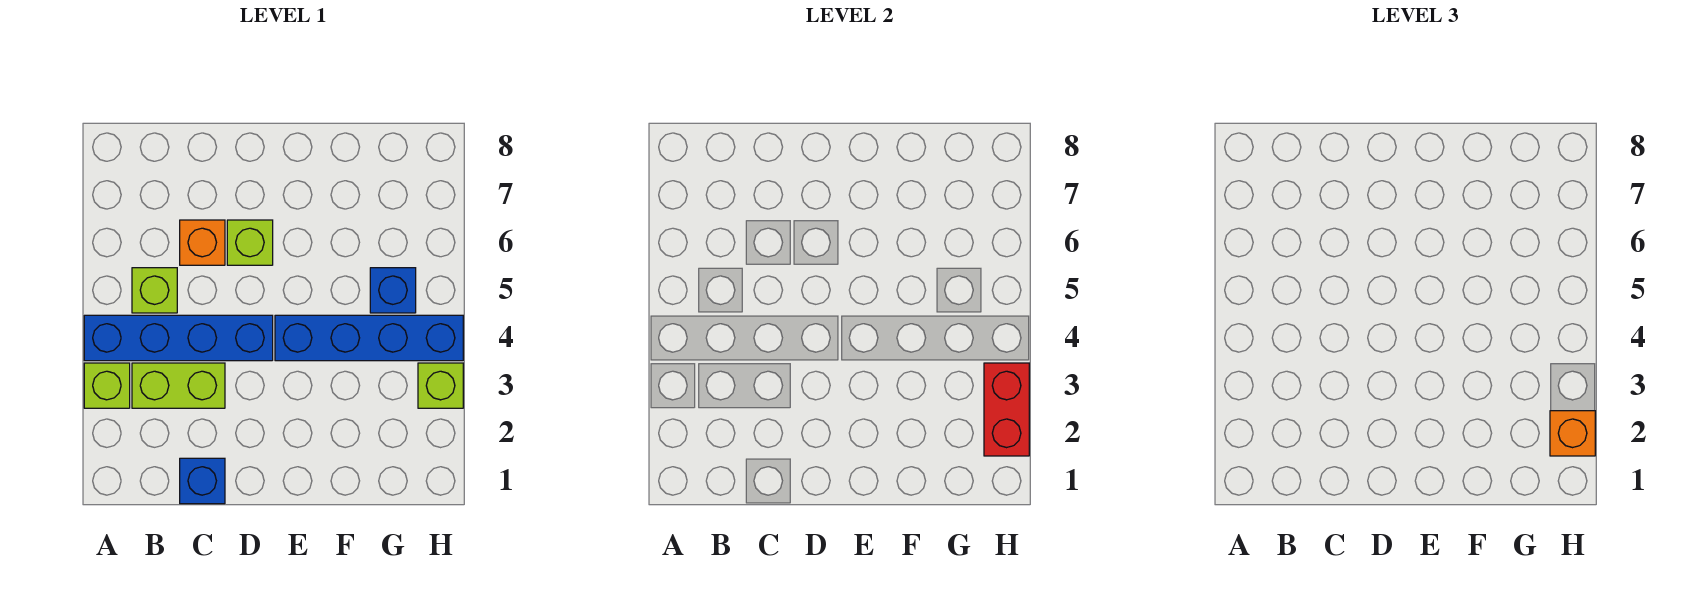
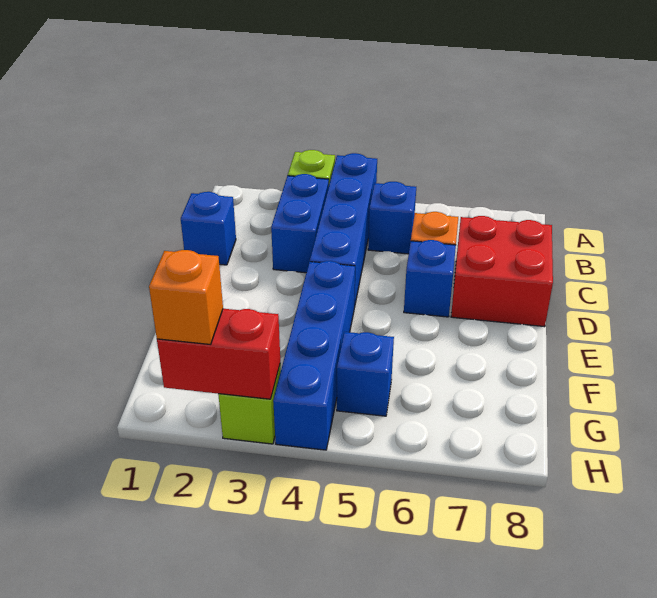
lime 1x2 brick [132,363,225,408] -> blue 1x2 brick [271,174,329,273]
lime 1x1 brick [132,268,177,313] -> blue 1x1 brick [368,182,416,254]
none -> red 2x2 brick [451,216,553,327]
lime 1x1 brick [227,220,273,265] -> blue 1x1 brick [404,240,456,317]

